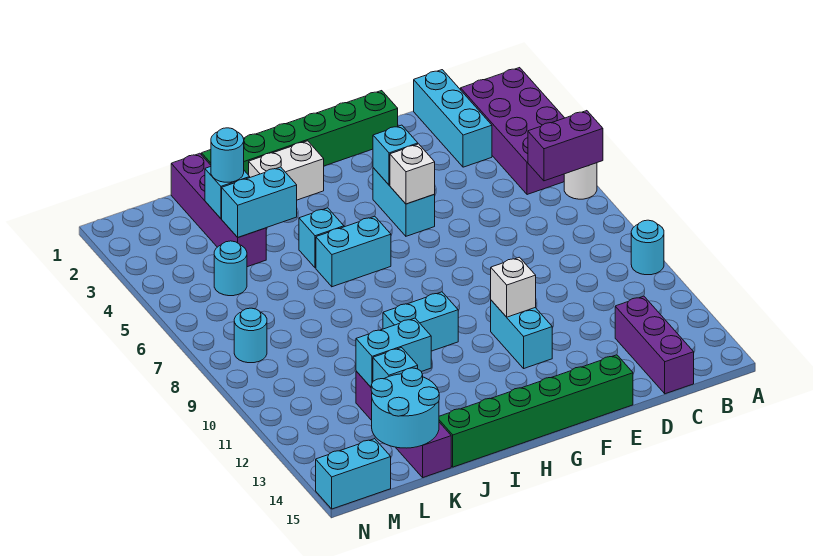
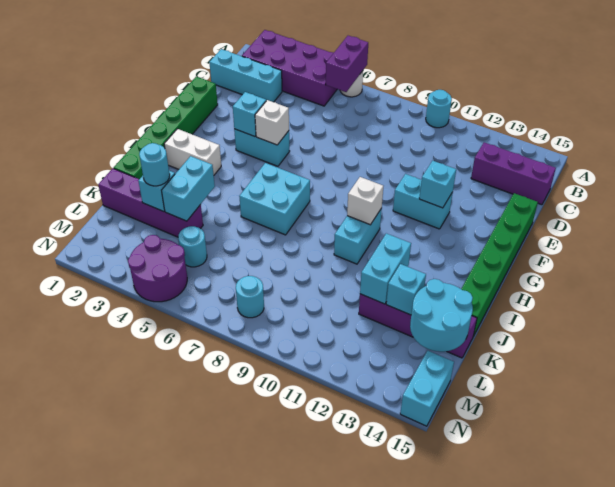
white 1x1 brick [491,257,536,317] -> white 1x1 brick moved to [347,177,383,225]
white 1x2 brick [249,141,324,200] -> white 1x2 brick turned to [164,129,221,175]
cyan 1x2 brick [316,216,391,287] -> cyan 2x2 brick [239,163,310,235]
cyan 1x1 brick [299,208,344,268] -> cyan 1x1 brick moved to [419,161,456,208]
none -> purple 2x2 round brick [128,235,187,302]

